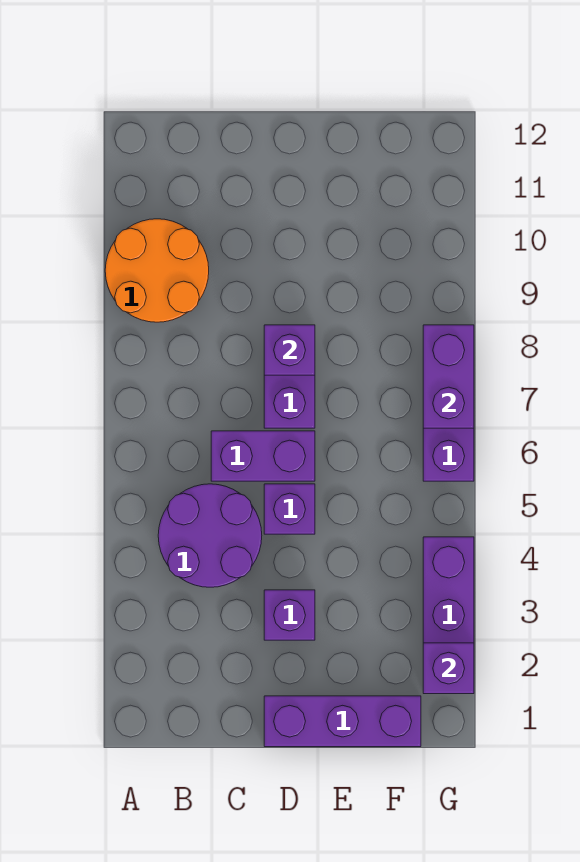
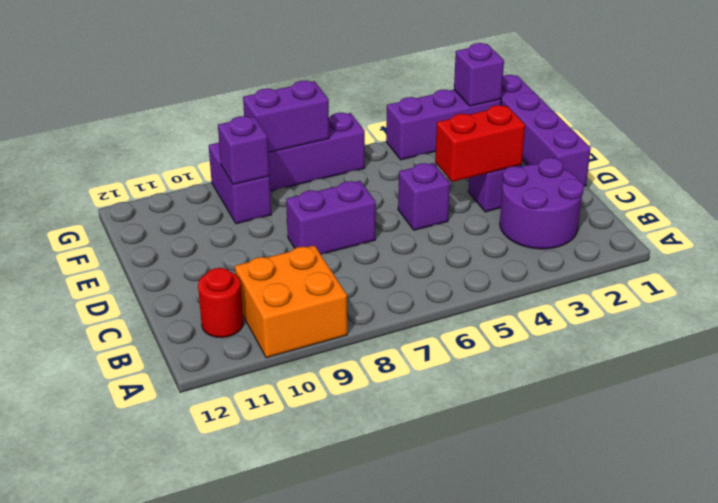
orange 2x2 round brick [105,219,209,322] -> orange 2x2 brick [235,245,347,358]
purple 2x2 round brick [158,484,262,587] -> purple 2x2 round brick moved to [500,158,584,249]
none -> red 1x1 round brick [198,268,243,338]
purple 1x2 brick [211,431,315,481] -> purple 1x2 brick moved to [209,143,271,224]
purple 1x3 brick [264,696,421,747] -> purple 1x4 brick [501,75,591,186]
none -> red 1x2 brick [435,105,525,182]
purple 1x1 brick [264,325,315,375] -> purple 1x1 brick moved to [218,116,269,185]

